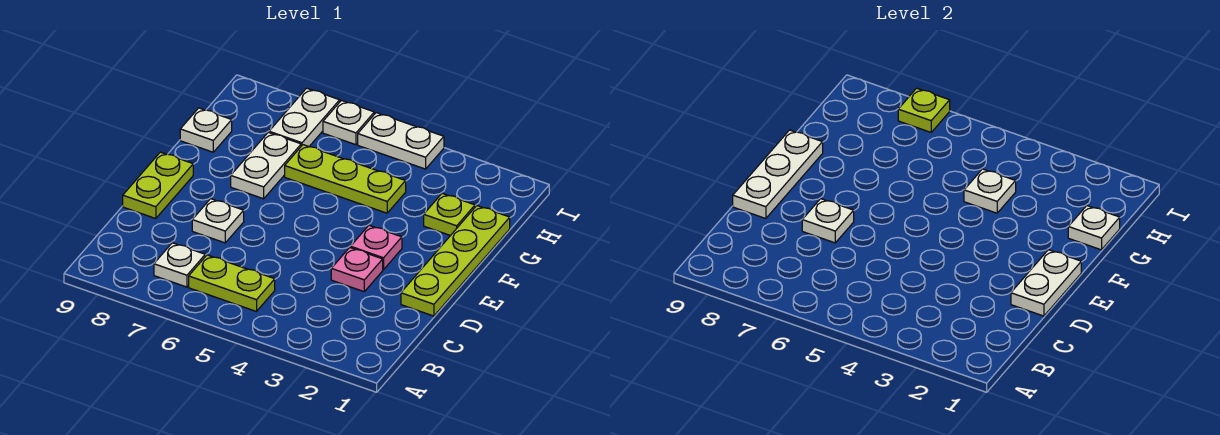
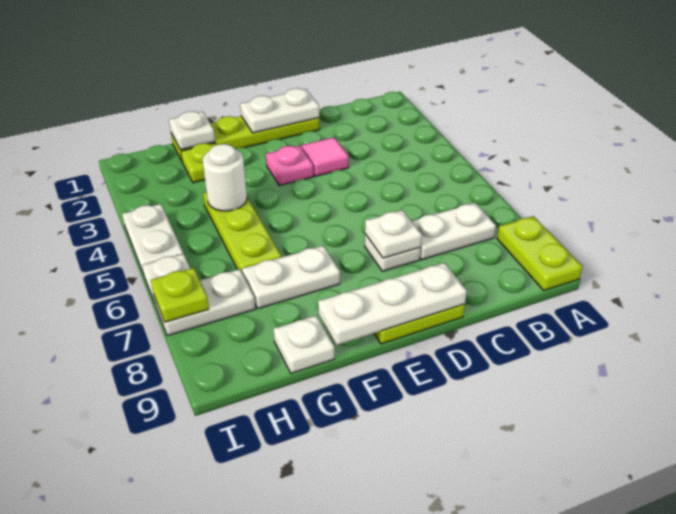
lime 1x2 plate [189,255,275,312] -> lime 1x2 plate moved to [497,216,583,291]
white 1x1 plate [154,243,205,287] -> white 1x2 plate [412,203,496,260]
pink 1x1 plate [331,247,383,292] -> pink 1x1 tile [301,137,349,176]
white 1x1 plate [964,169,1016,213] -> white 1x1 round brick [203,144,247,211]

